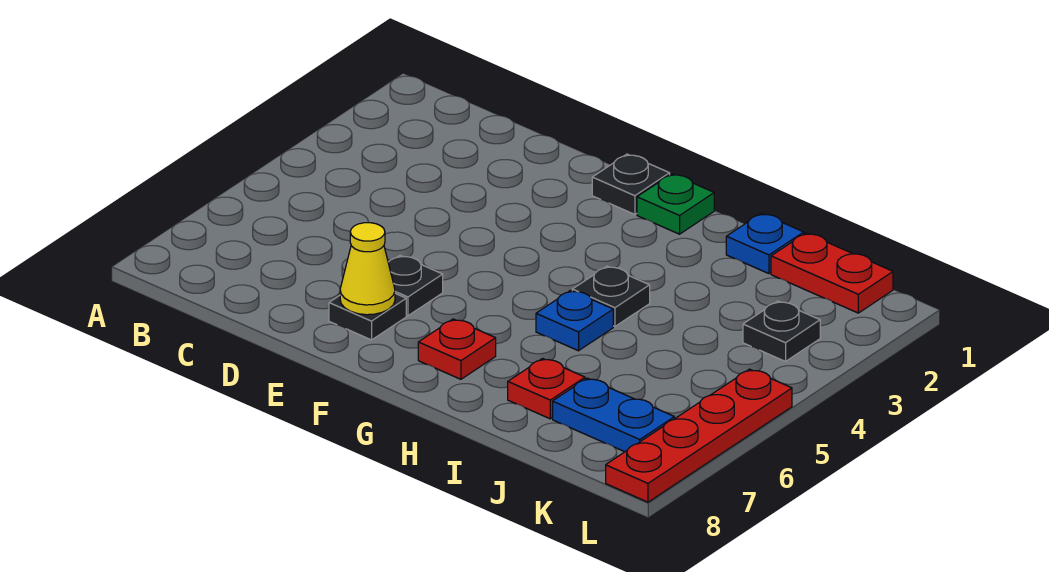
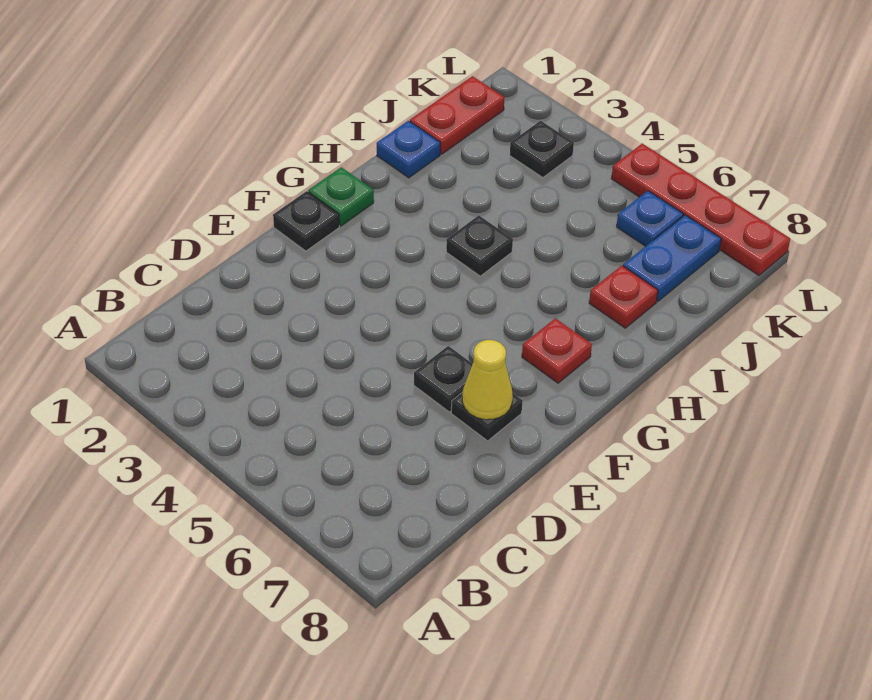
blue 1x1 plate [536,290,613,351] -> blue 1x1 plate moved to [616,191,683,246]

